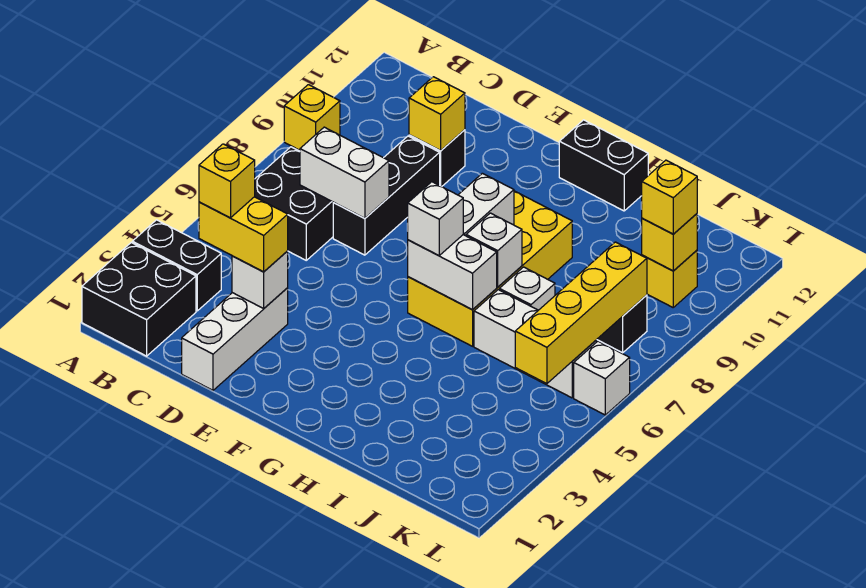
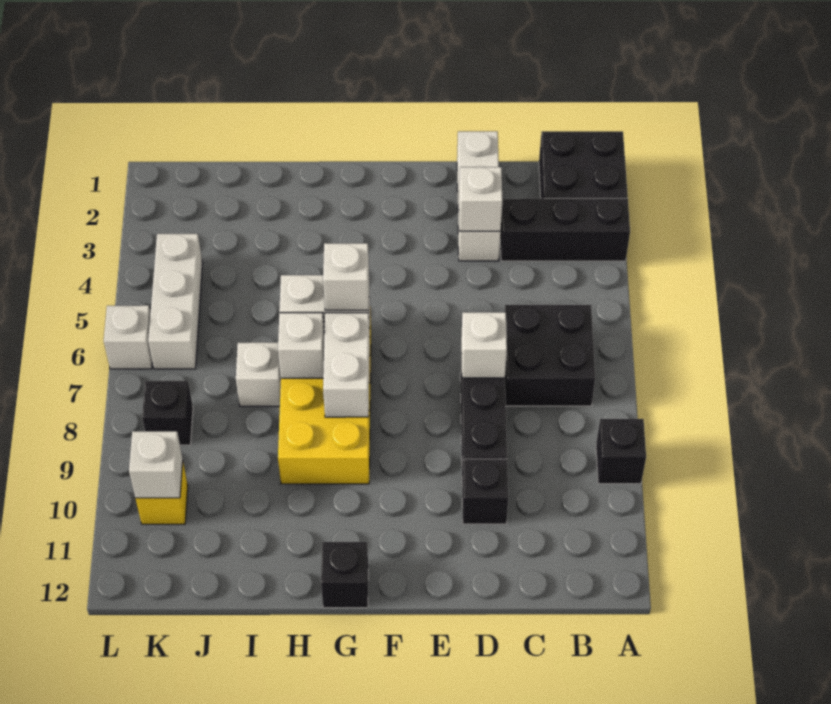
black 1x2 brick [132,220,221,311] -> black 1x3 brick [500,198,630,261]
yellow 1x1 brick [284,85,340,150] -> black 1x1 brick [596,419,646,484]
yellow 1x2 brick [199,197,288,272] -> none
yellow 1x1 brick [199,144,255,218] -> none
white 1x2 brick [300,127,389,218] -> white 1x1 brick [461,312,507,378]
yellow 1x1 brick [409,77,465,151] -> none
black 1x2 brick [559,120,648,211] -> black 1x1 brick [321,542,368,608]
white 1x3 brick [474,290,596,398] -> white 1x3 brick turned to [148,234,203,369]
yellow 1x4 brick [515,242,647,384] -> none
yellow 1x1 brick [642,214,697,271] -> white 1x1 brick [129,431,183,498]
yellow 1x1 brick [641,160,697,234] -> none

